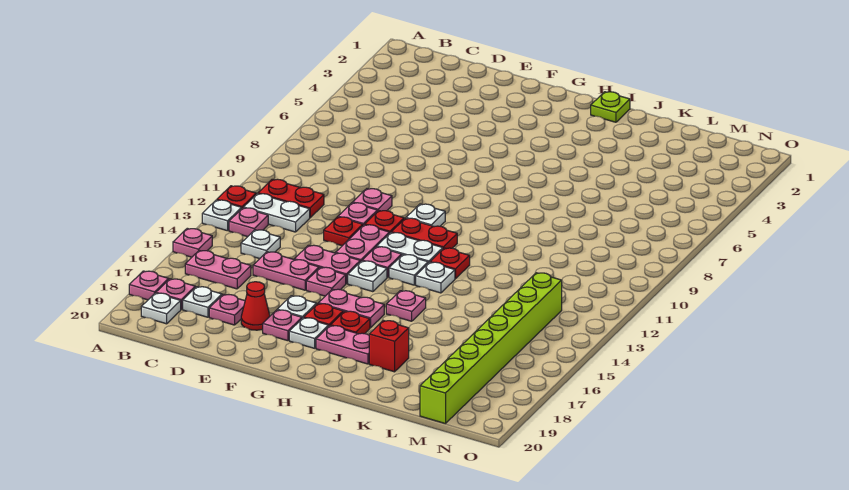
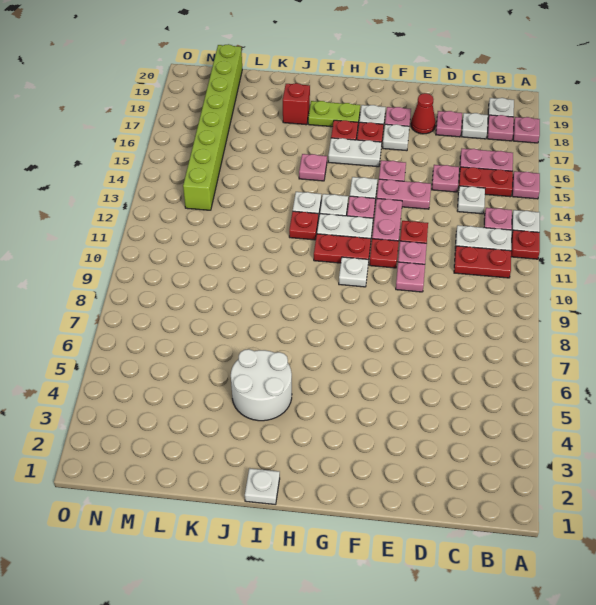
none -> red 1x2 plate [459,167,513,197]
pink 1x2 plate [253,252,319,290] -> pink 1x1 plate [432,165,459,192]
pink 1x2 plate [319,289,384,328] -> white 1x2 plate [328,138,382,167]
pink 1x2 plate [316,326,369,364] -> lime 1x2 plate [308,101,360,127]
lime 1x1 plate [591,92,630,122] -> white 1x1 plate [245,468,280,505]
none -> white 2x2 round brick [231,349,292,421]

